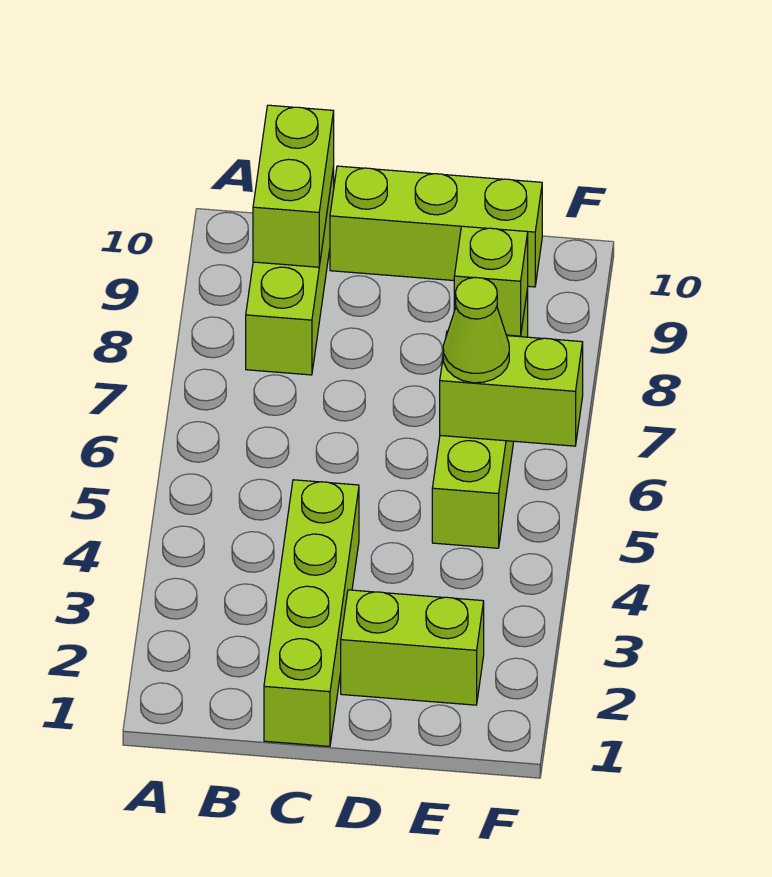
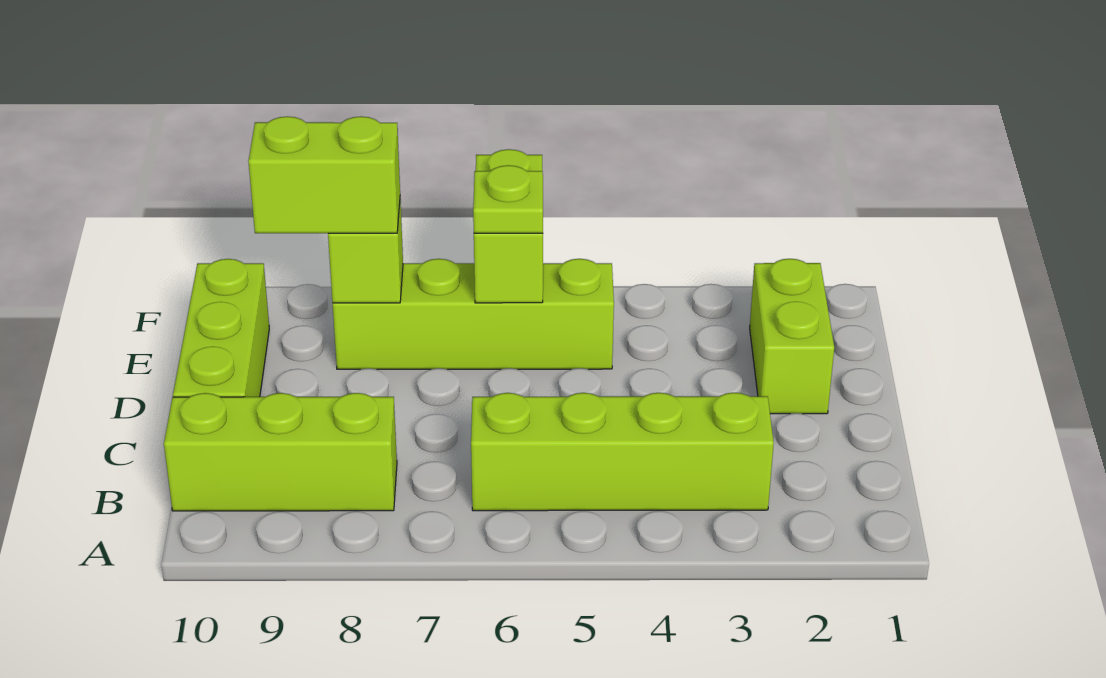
lime 1x2 brick [253,105,334,267] -> lime 1x2 brick moved to [248,116,400,233]
lime 1x4 brick [264,480,359,746] -> lime 1x4 brick moved to [471,393,774,511]
lime 1x1 cone [443,277,509,383] -> lime 1x1 plate [473,165,543,233]

